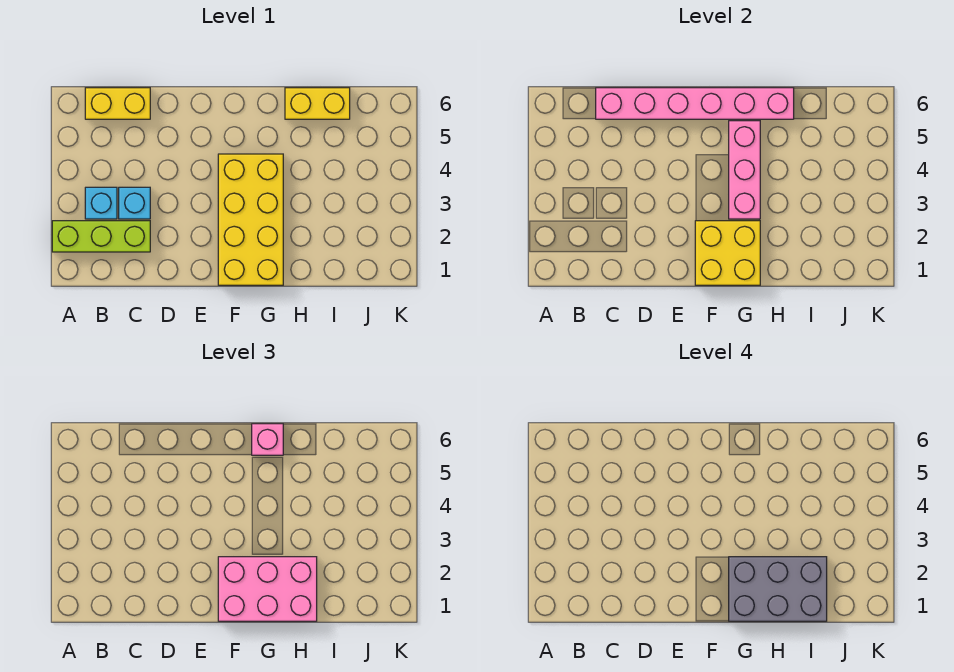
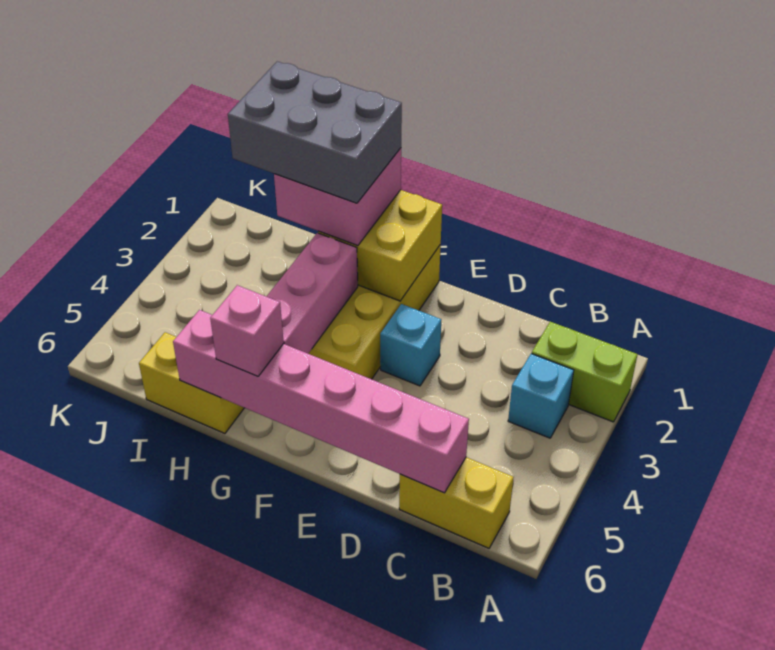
lime 1x3 brick [52,221,150,252] -> lime 1x2 brick [532,322,638,422]
cyan 1x1 brick [119,187,150,219] -> cyan 1x1 brick moved to [380,304,441,386]
pink 2x3 brick [218,557,317,621] -> pink 2x2 brick [274,148,401,246]

